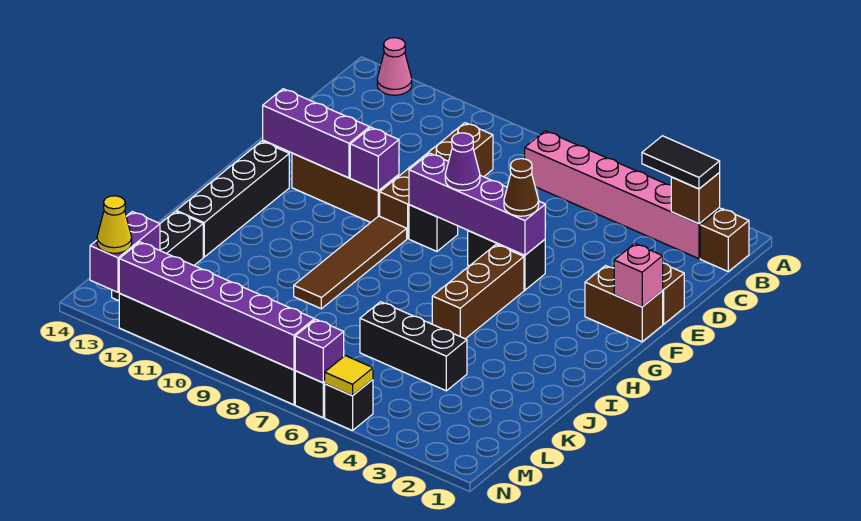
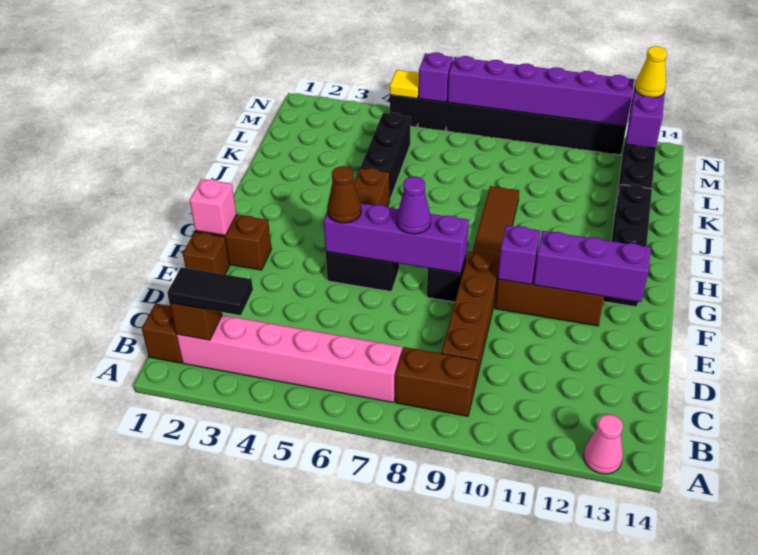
none -> brown 1x2 brick [395,347,477,416]
black 1x3 brick [360,302,467,391] -> black 1x3 brick turned to [361,113,411,199]

